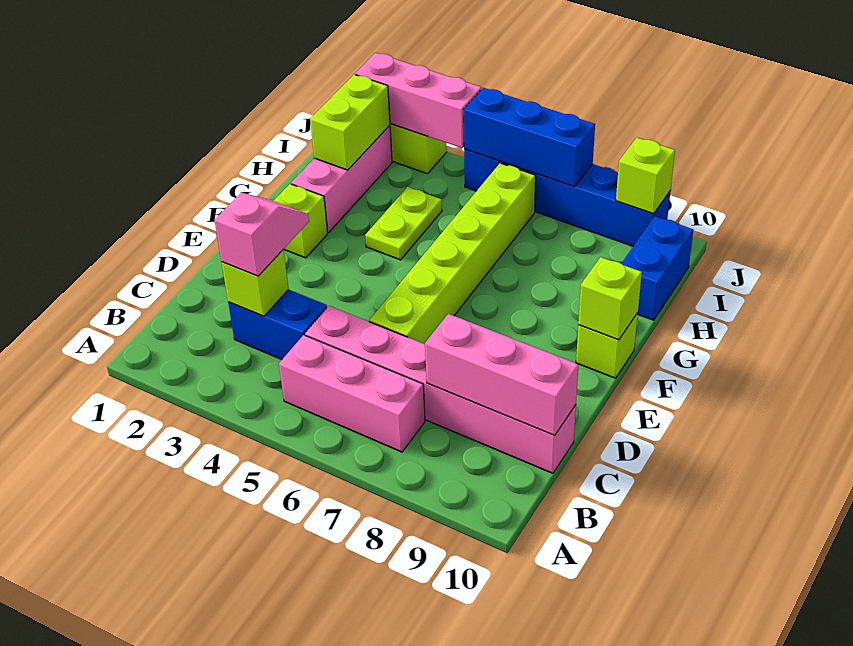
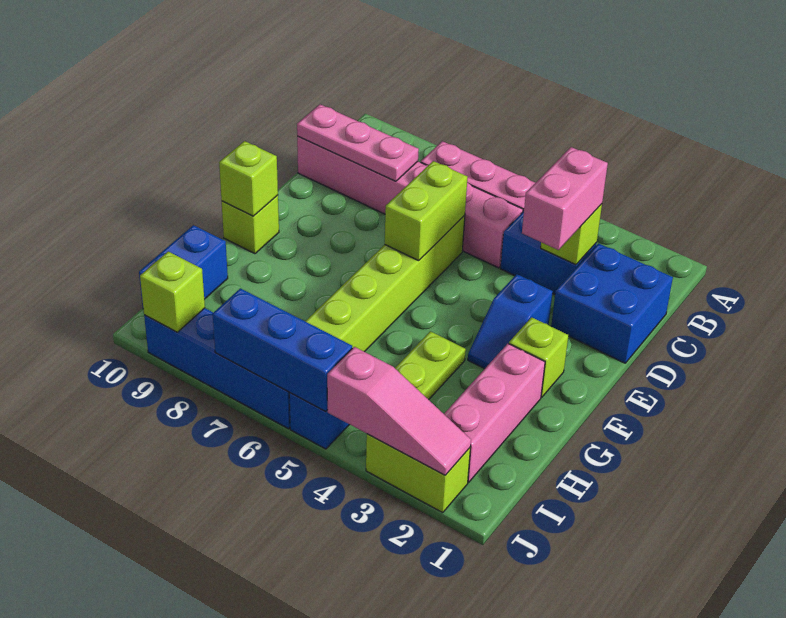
none -> blue 2x2 brick [551,243,673,363]
pink 1x2 slope [215,193,309,276] -> pink 1x2 brick [522,147,608,250]
pink 1x3 brick [425,314,578,436] -> pink 1x3 plate [297,104,419,181]
none -> blue 1x2 slope [468,274,553,369]
lime 1x2 brick [310,74,390,170] -> lime 1x2 brick moved to [385,161,467,261]
pink 1x3 brick [355,53,481,148] -> pink 1x3 slope [327,347,471,475]

